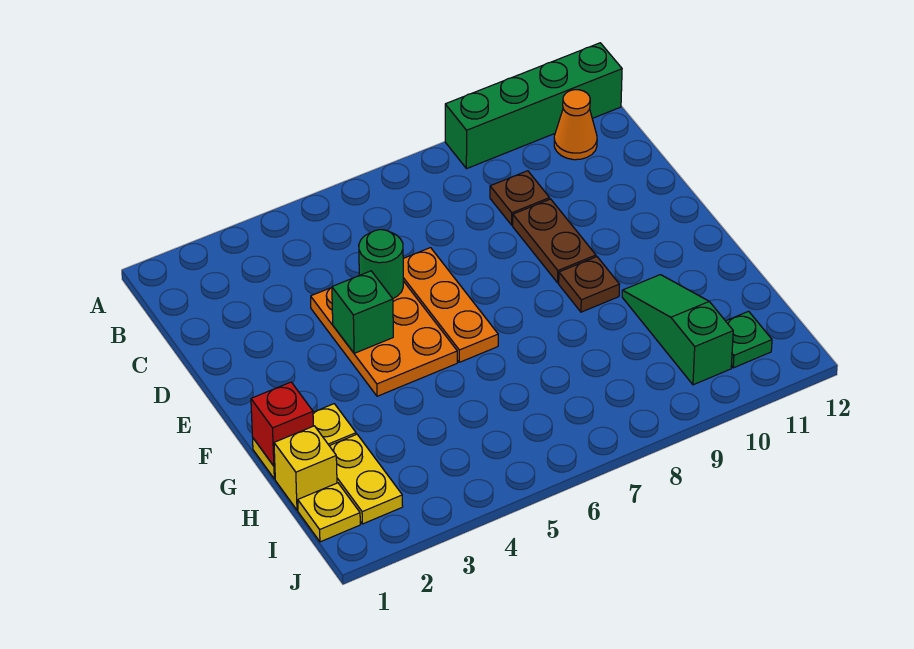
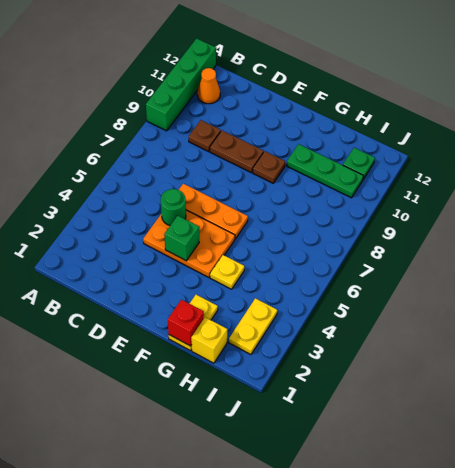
green 1x3 slope [622,275,733,385] -> green 1x3 plate [287,144,363,198]
yellow 1x2 plate [330,434,403,524] -> yellow 1x2 plate turned to [229,298,277,355]
yellow 1x1 plate [298,483,360,542] -> yellow 1x1 plate moved to [210,255,244,289]

